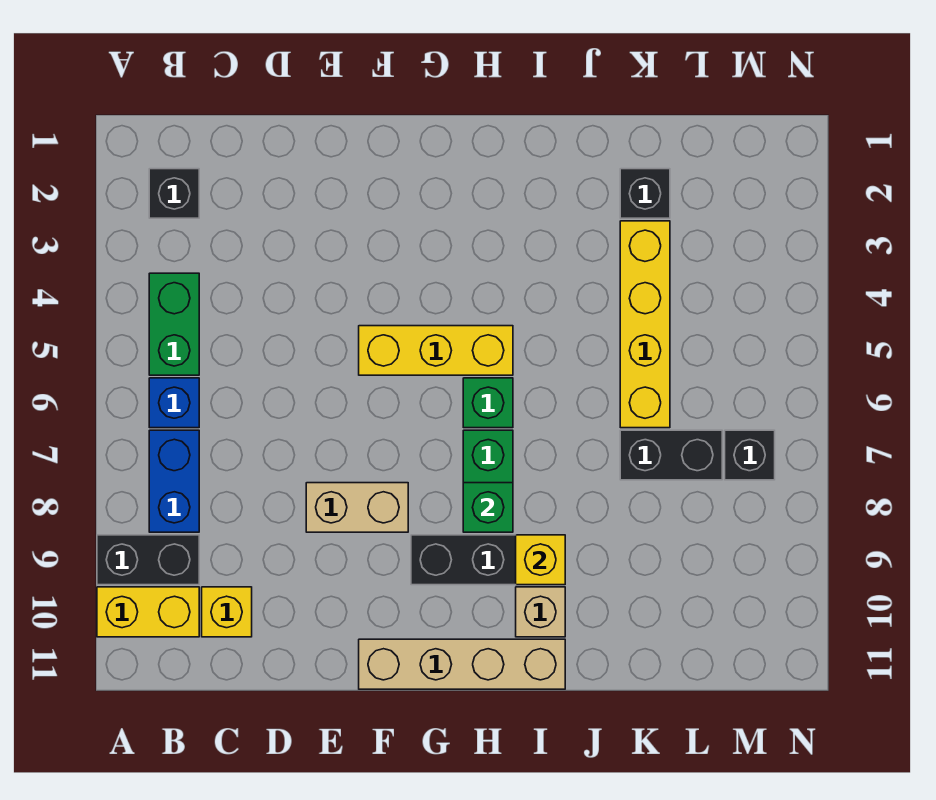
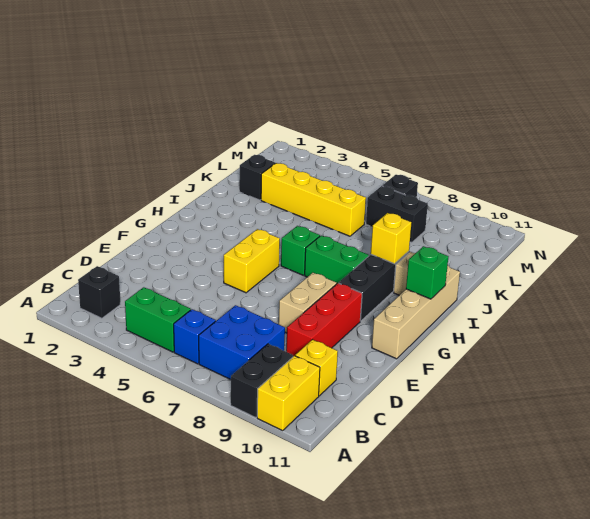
blue 1x2 brick [149,430,199,532] -> blue 2x2 brick [199,305,285,380]
none -> red 1x3 brick [286,283,362,356]
yellow 1x3 brick [359,326,513,375] -> yellow 1x2 brick [224,229,280,293]
green 1x1 brick [463,483,513,532] -> green 1x1 brick moved to [406,246,448,299]
black 1x2 brick [620,430,722,480] -> black 1x2 brick turned to [366,186,428,243]

